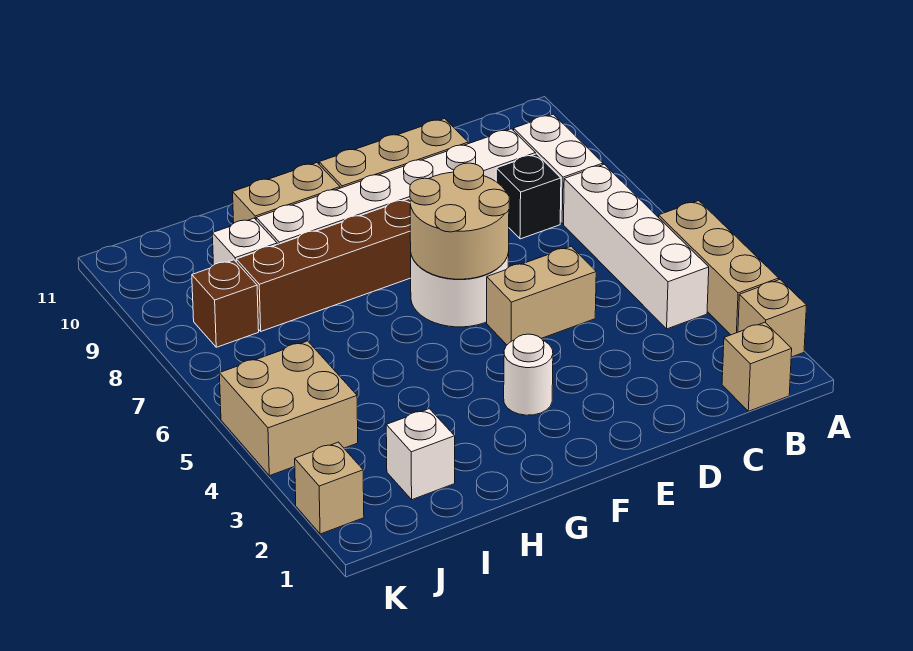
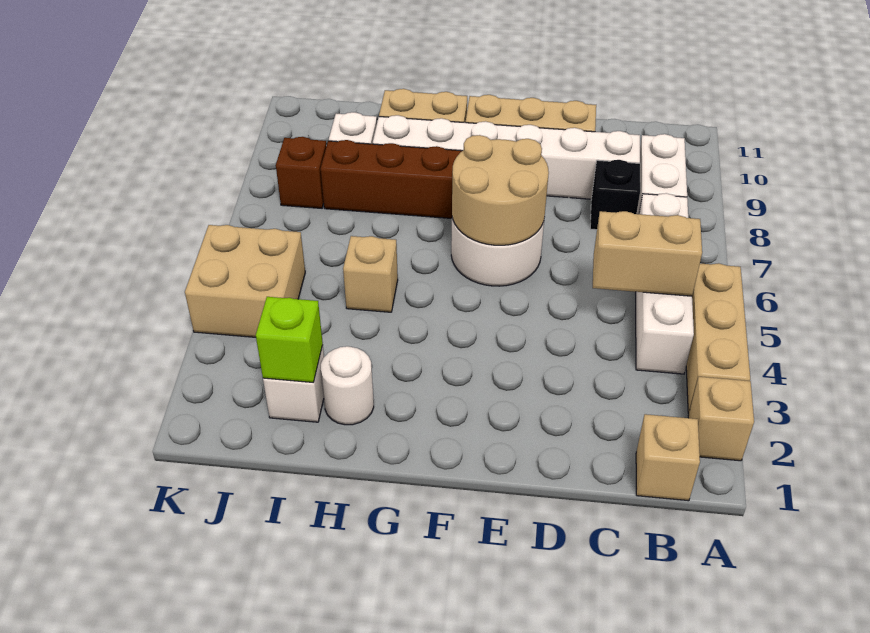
tan 1x2 brick [487,246,596,345] -> tan 1x2 brick moved to [593,211,702,296]
white 1x1 round brick [504,334,553,415] -> white 1x1 round brick moved to [321,346,374,425]
none -> lime 1x1 brick [256,297,323,383]
tan 1x1 brick [295,442,364,534] -> tan 1x1 brick moved to [343,236,398,312]

